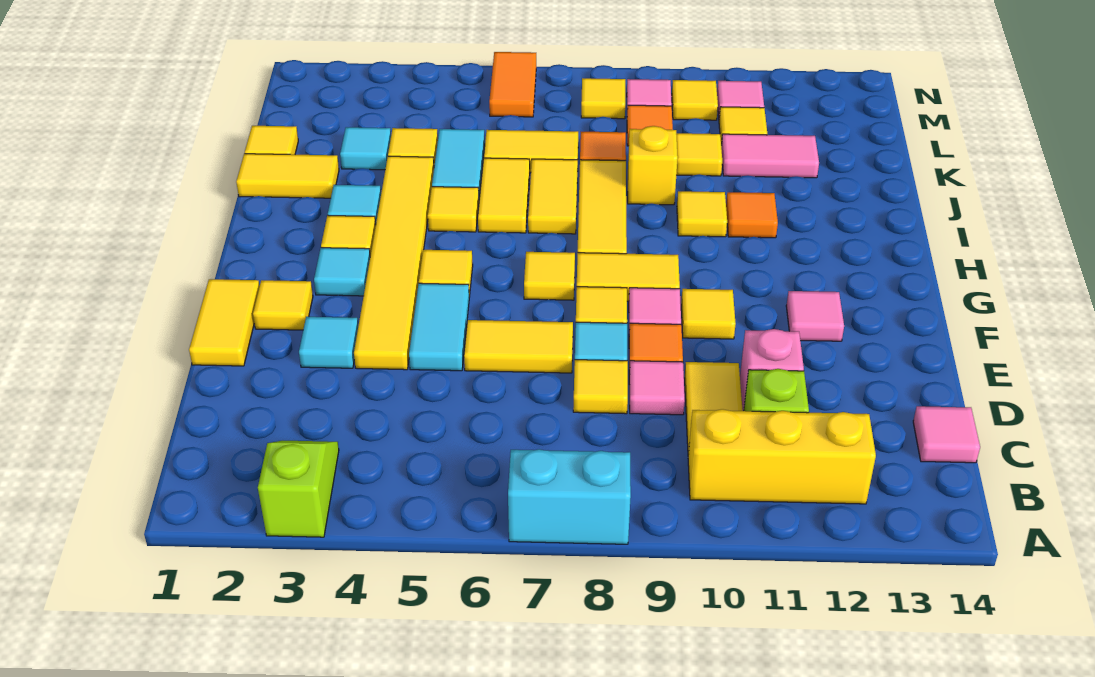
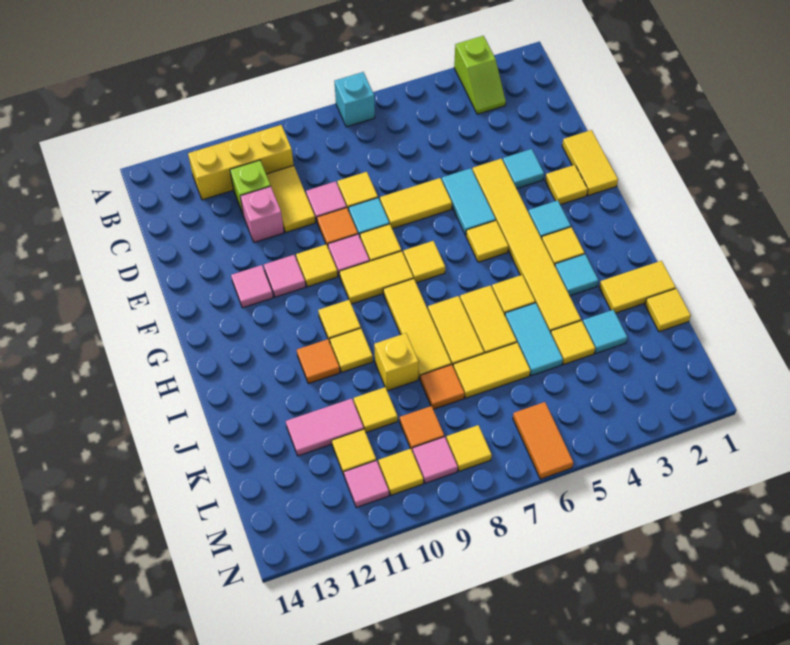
cyan 1x2 brick [508,449,631,544] -> cyan 1x1 brick [335,72,375,127]
pink 1x1 tile [913,406,980,463] -> pink 1x1 tile moved to [264,255,306,297]
none -> yellow 1x1 tile [318,300,361,342]

